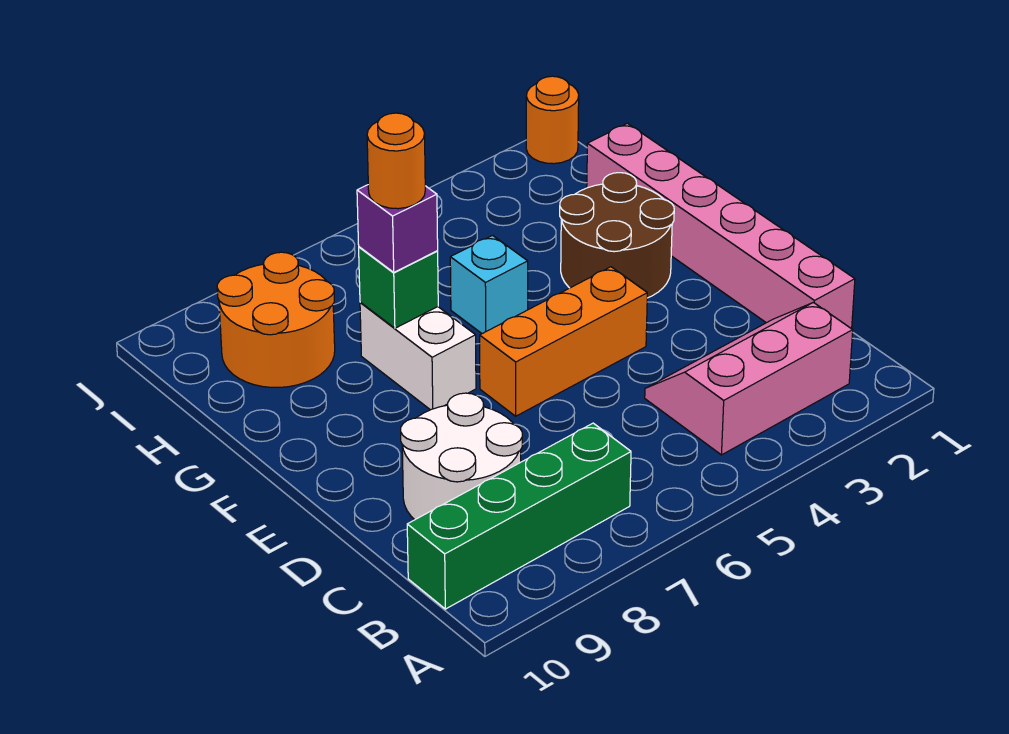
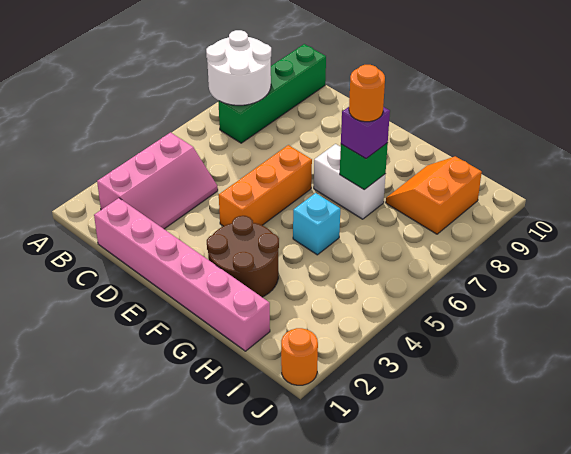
white 2x2 round brick [401,393,522,520] -> white 2x2 round brick moved to [206,30,271,105]
orange 2x2 round brick [217,252,335,387] -> orange 2x2 slope [386,156,482,234]

